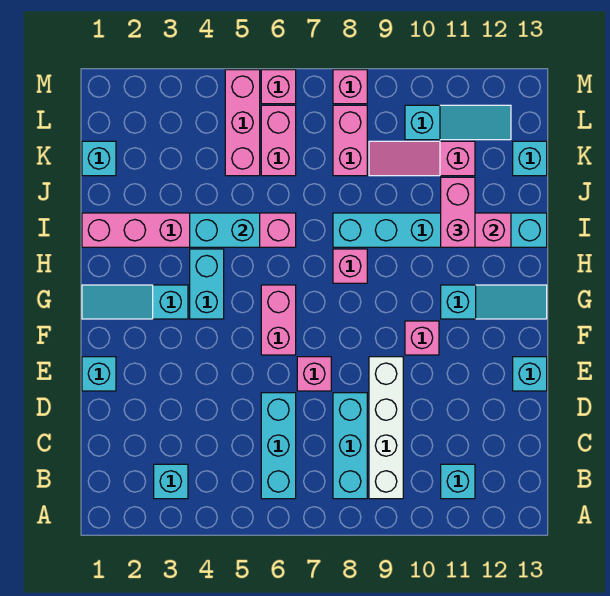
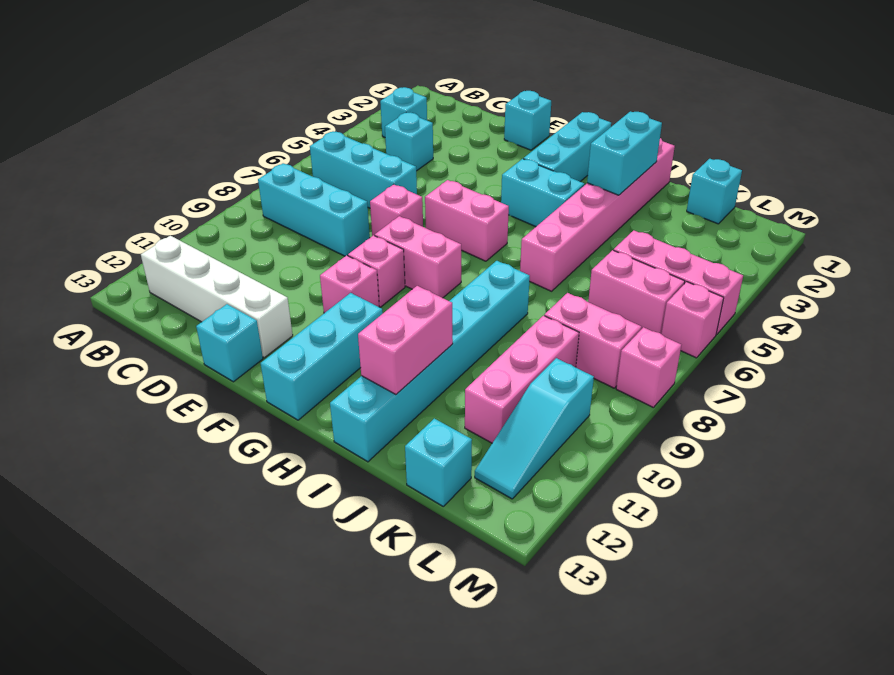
white 1x4 brick [369,357,403,499] -> white 1x4 brick moved to [141,236,293,358]
cyan 1x1 brick [441,464,475,499] -> cyan 1x1 brick moved to [385,113,433,171]
cyan 1x3 slope [82,285,188,319] -> cyan 1x3 brick [523,112,611,182]
cyan 1x3 slope [441,285,547,319] -> cyan 1x3 brick [261,293,383,420]
pink 1x1 brick [333,249,367,283] -> pink 1x1 brick moved to [348,235,405,307]
cyan 1x2 brick [190,213,260,247] -> cyan 1x2 brick moved to [587,111,662,195]
pink 1x2 brick [441,177,475,247] -> pink 1x2 brick moved to [375,216,461,298]
pink 1x3 slope [369,141,475,176] -> pink 1x3 brick [465,316,579,443]

